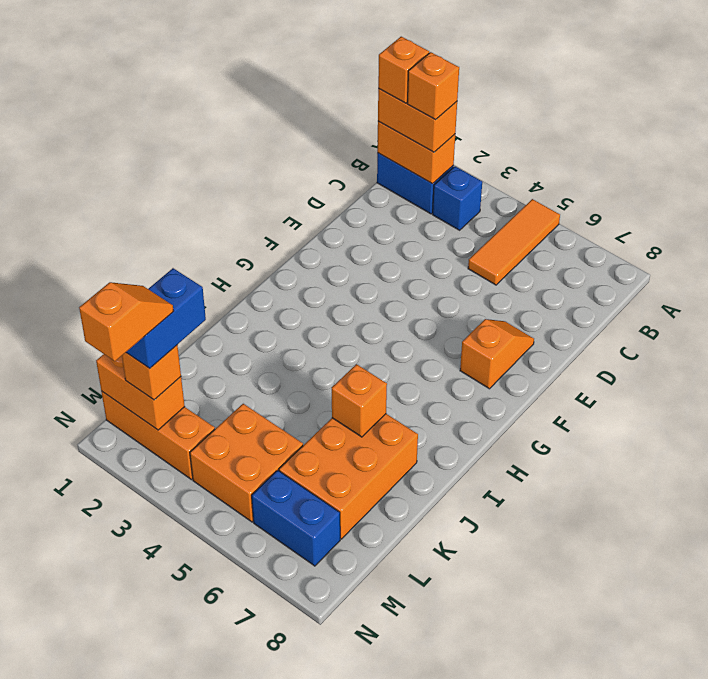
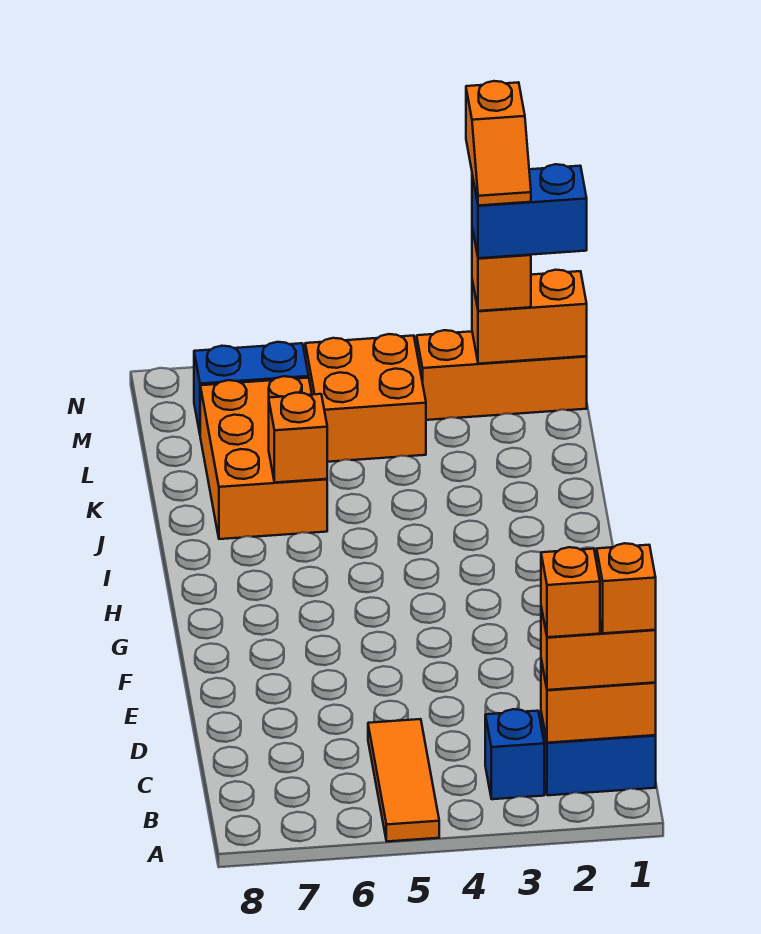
orange 1x2 slope [460,319,534,389] -> none
blue 1x2 brick [126,268,206,368] -> blue 1x2 brick turned to [472,164,587,258]

